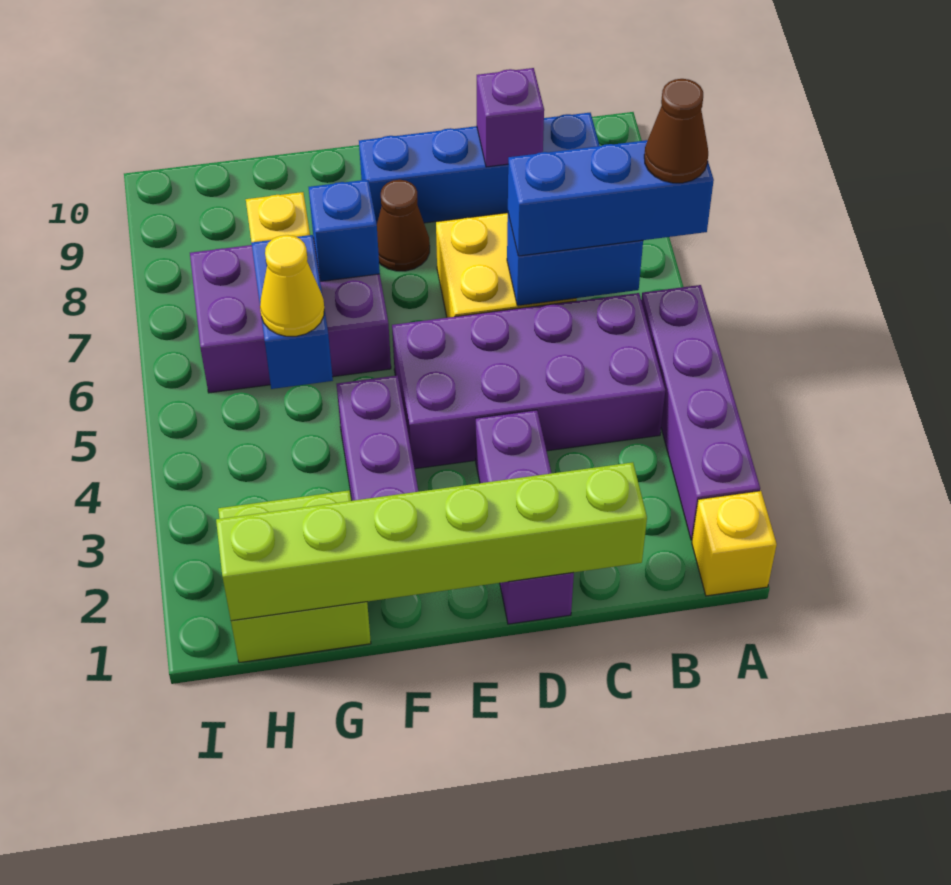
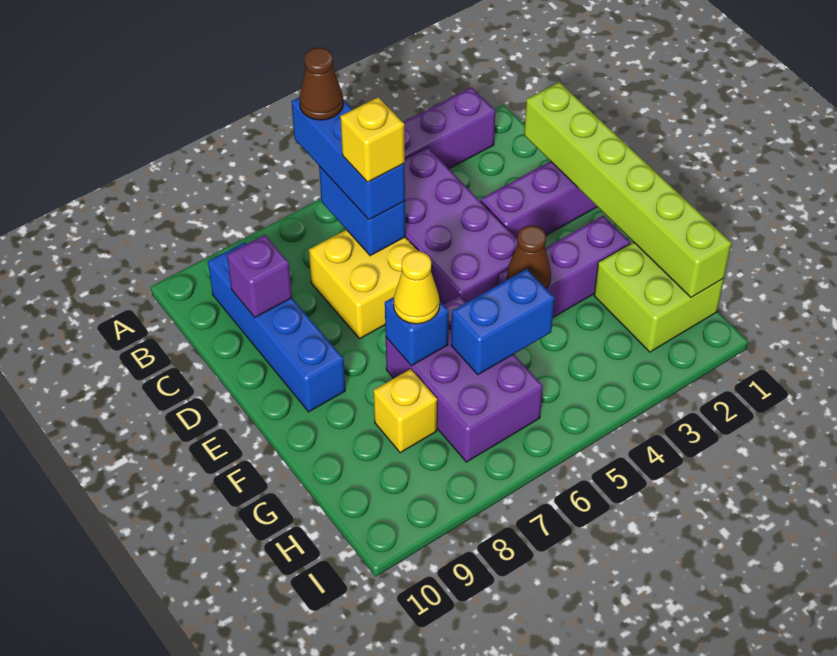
yellow 1x1 brick [692,491,777,596] -> yellow 1x1 brick moved to [340,97,405,182]
brown 1x1 cone [377,180,430,271] -> brown 1x1 cone moved to [507,225,551,288]
yellow 1x1 cone [260,235,324,336] -> yellow 1x1 cone moved to [394,251,440,324]

